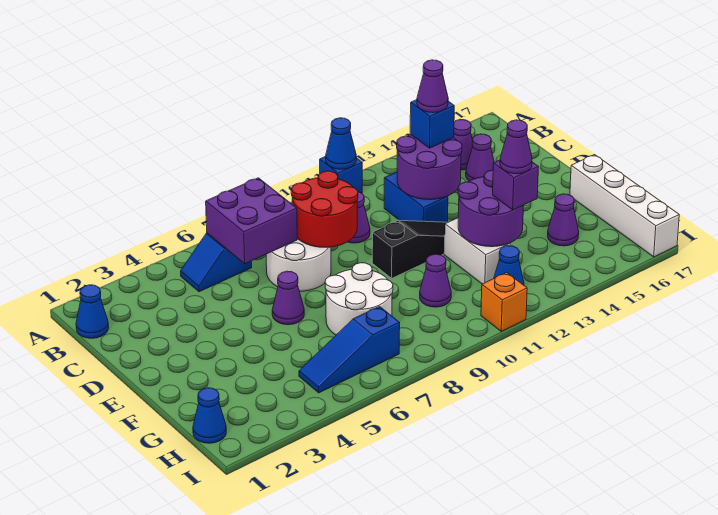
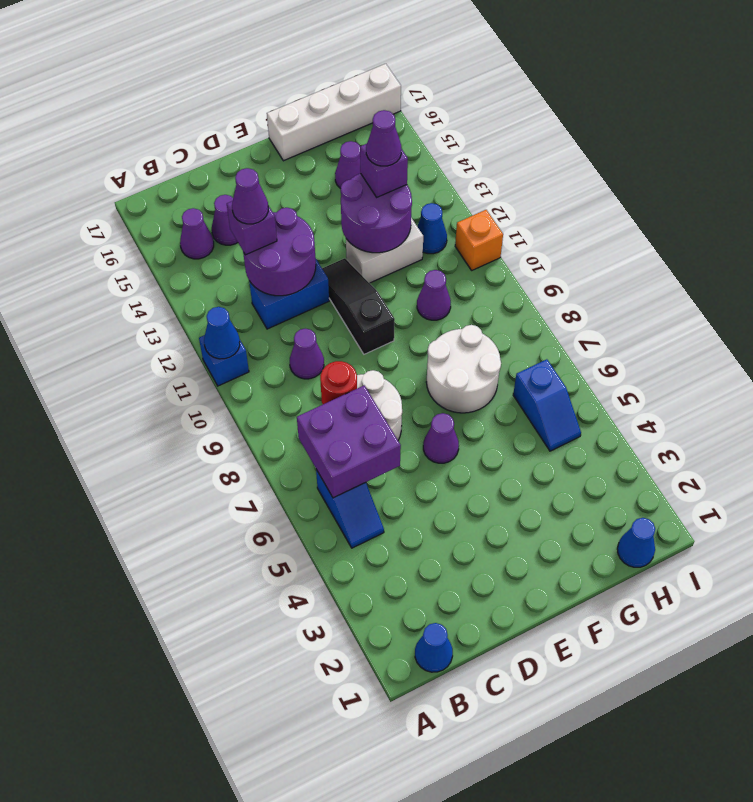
red 2x2 round brick [291,171,358,247] -> red 1x1 round brick [320,361,357,404]
blue 1x1 brick [410,100,454,148] -> purple 1x1 brick [227,201,277,255]
blue 1x3 slope [299,307,400,393] -> blue 1x2 slope [513,359,581,451]

